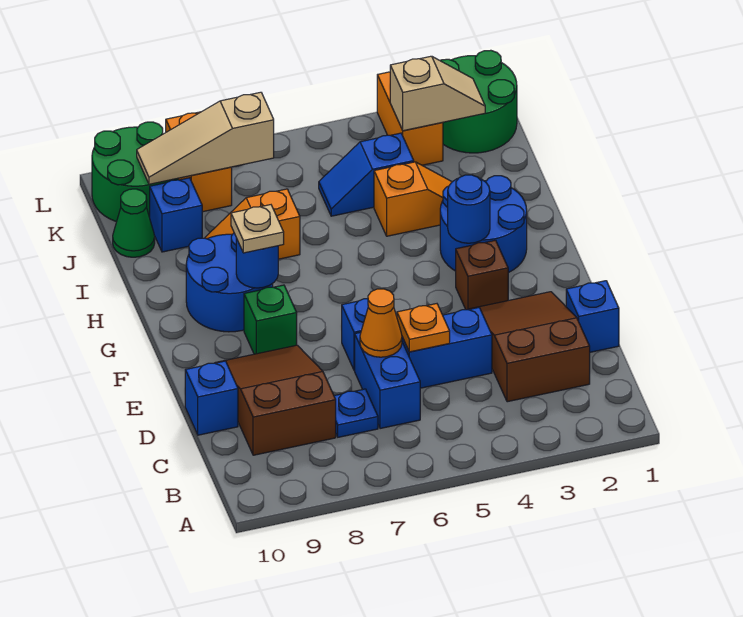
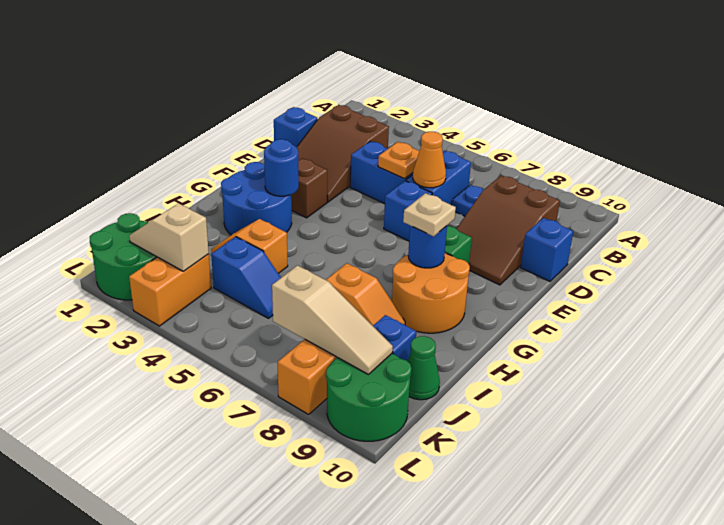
blue 2x2 round brick [186,233,273,332] -> orange 2x2 round brick [392,253,470,333]

